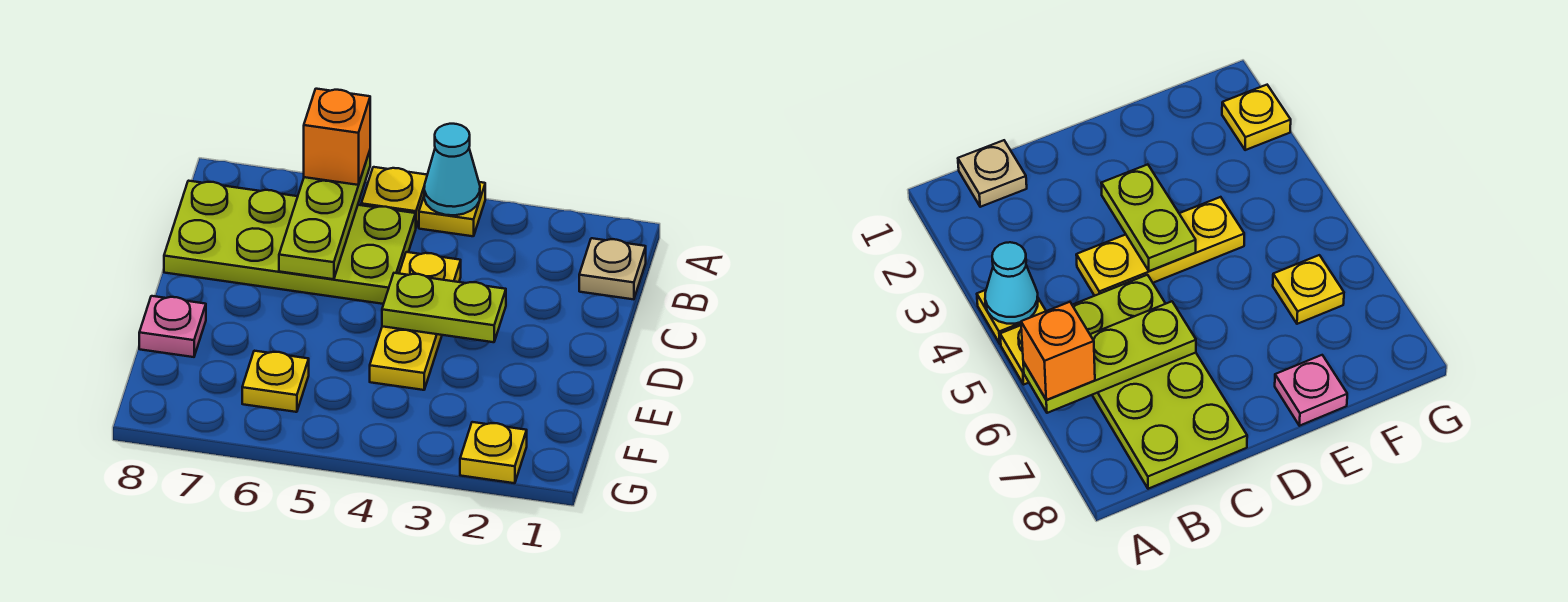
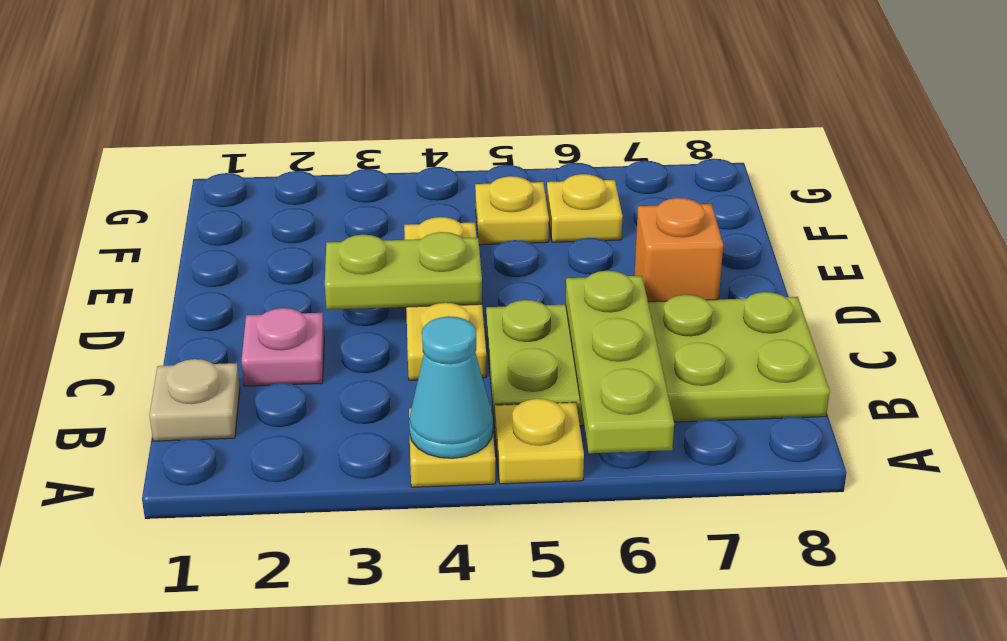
orange 1x1 brick [304,89,370,185] -> orange 1x1 brick moved to [634,198,723,302]
pink 1x1 plate [139,296,206,357] -> pink 1x1 plate moved to [242,308,324,386]
yellow 1x1 plate [460,422,527,483] -> yellow 1x1 plate moved to [475,176,549,245]

